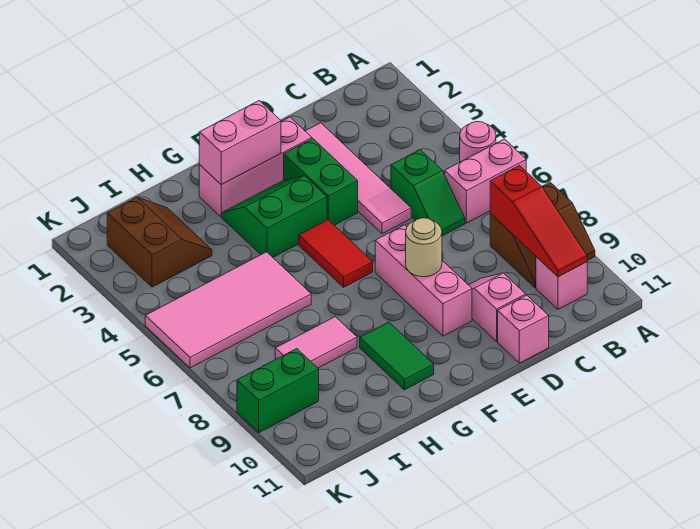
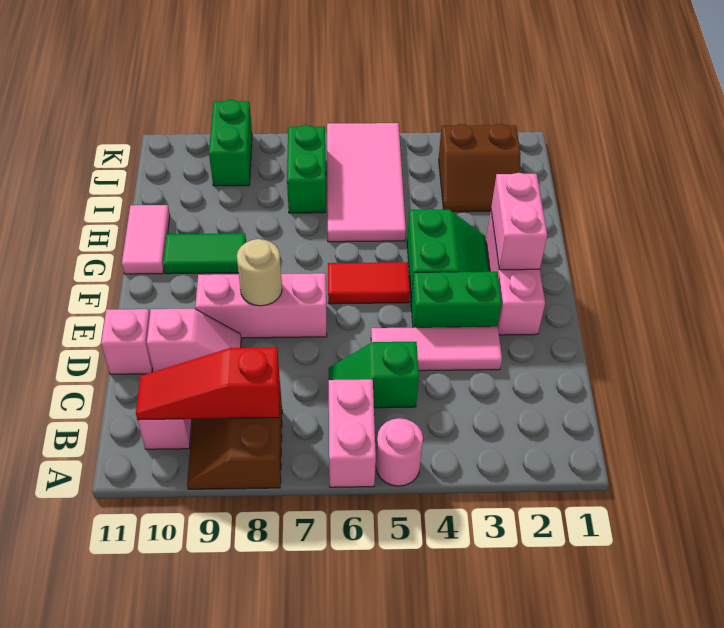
pink 1x4 tile [305,123,411,234] -> pink 1x3 tile [371,327,502,371]
pink 1x2 tile [275,317,357,368] -> pink 1x2 tile moved to [122,205,170,274]
none -> green 1x2 brick [287,125,326,213]

